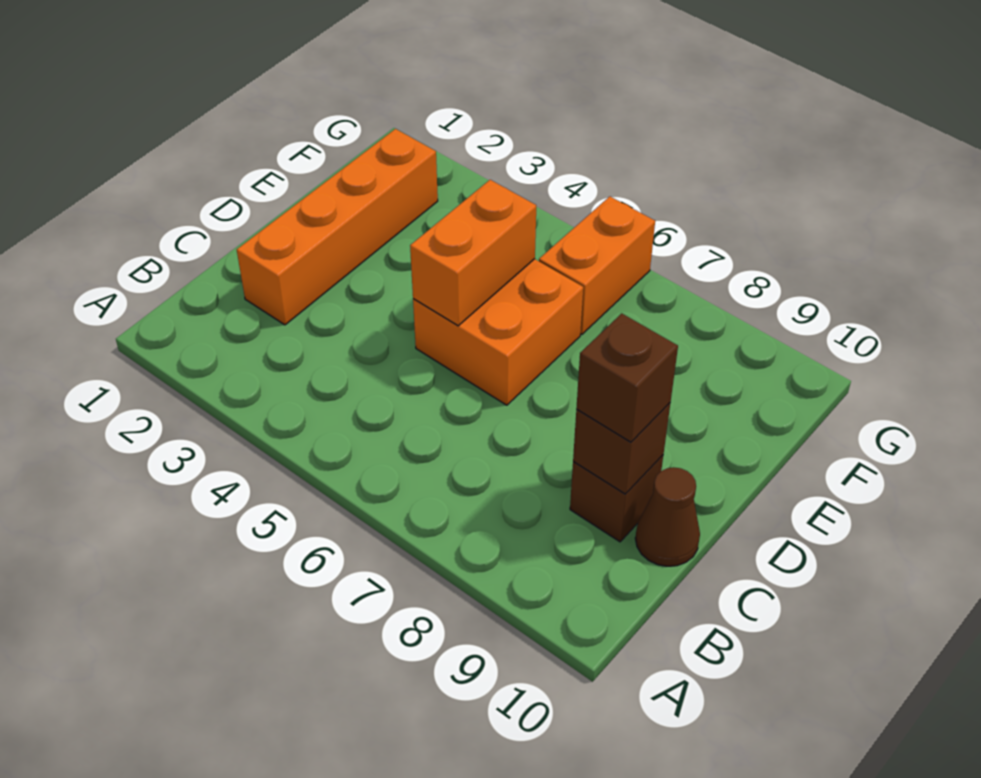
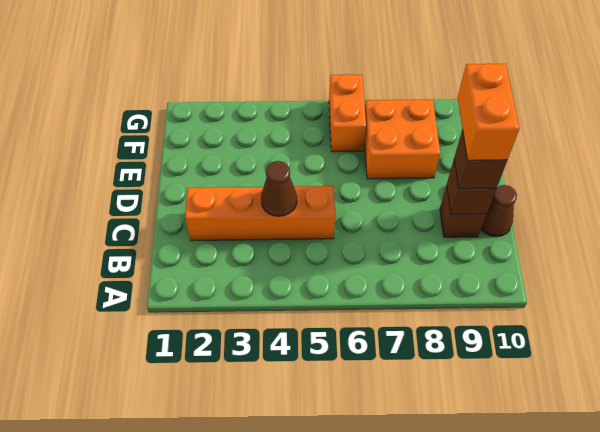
orange 1x4 brick [237,129,438,325] -> orange 1x4 brick turned to [185,186,335,241]
none -> brown 1x1 cone [261,161,297,216]
orange 2x2 brick [413,259,583,405] -> orange 2x2 brick moved to [364,100,440,179]
orange 1x2 brick [410,180,536,326] -> orange 1x2 brick moved to [457,63,520,160]

